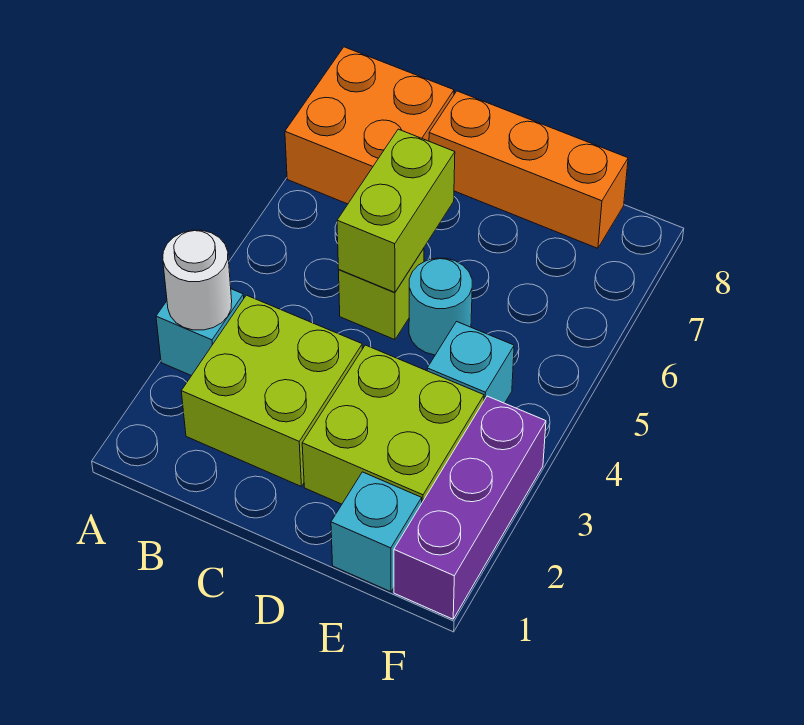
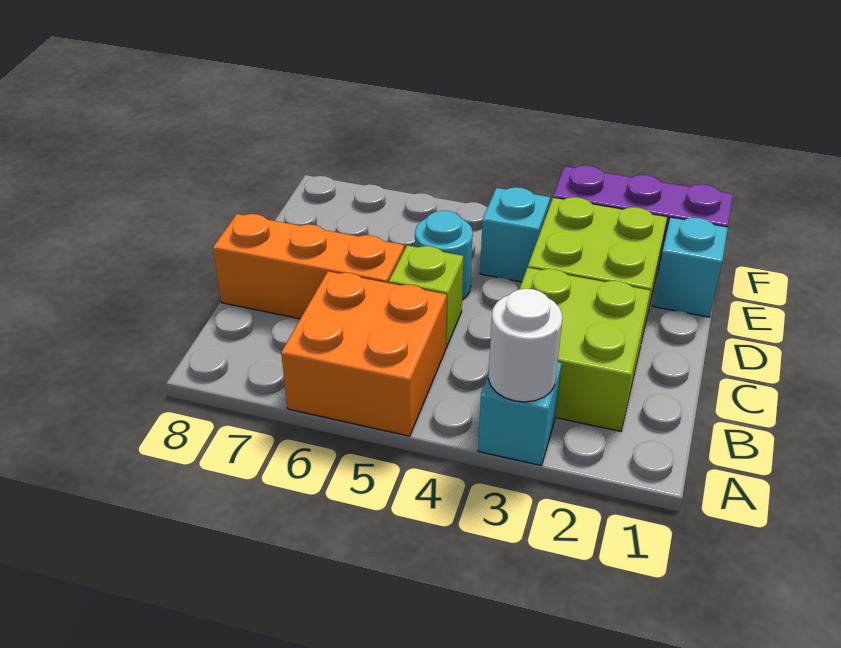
orange 2x2 brick [285,47,454,204] -> orange 2x2 brick moved to [281,271,447,436]
lime 1x2 brick [337,129,455,292] -> none
orange 1x3 brick [429,91,628,248] -> orange 1x3 brick turned to [213,214,404,319]

